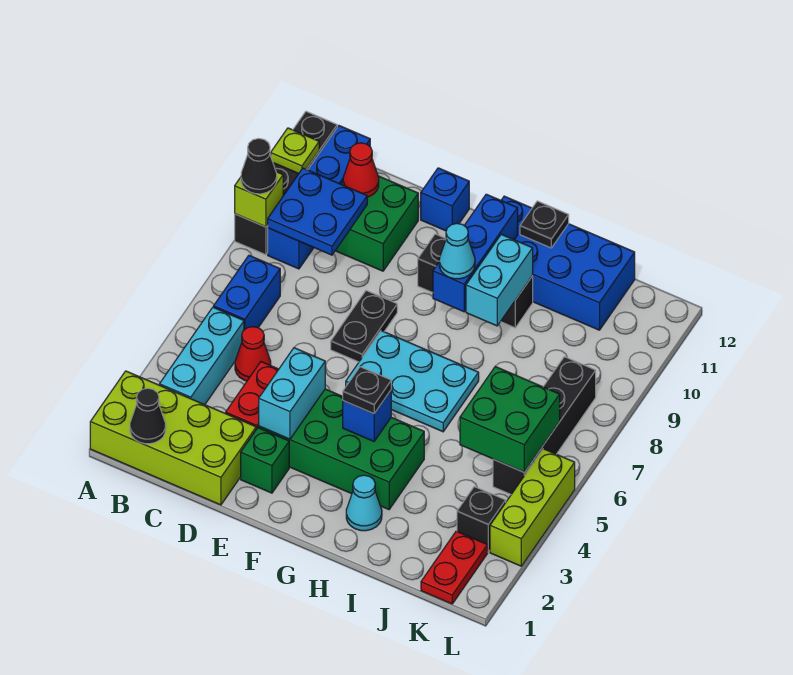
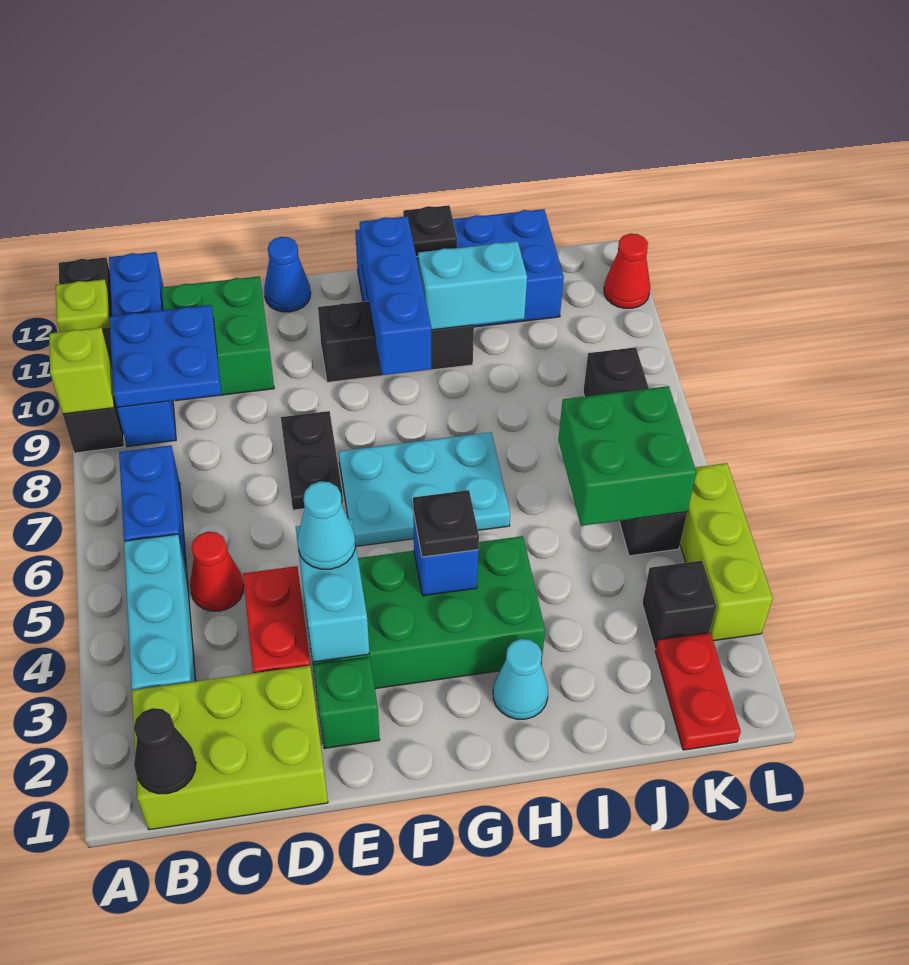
lime 2x4 brick [90,371,256,505] -> lime 2x3 brick [132,665,328,830]
black 1x1 cone [241,139,277,194] -> none
red 1x1 cone [343,143,379,197] -> red 1x1 cone moved to [604,234,650,308]
blue 1x1 brick [421,168,469,231] -> blue 1x1 cone [264,237,311,312]
cyan 1x1 cone [439,223,475,279] -> cyan 1x1 cone moved to [298,481,355,569]
cyan 1x2 brick [466,234,533,326] -> cyan 1x2 brick turned to [418,241,527,330]

